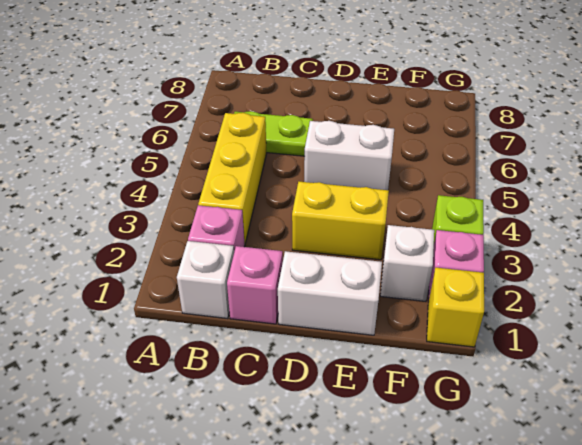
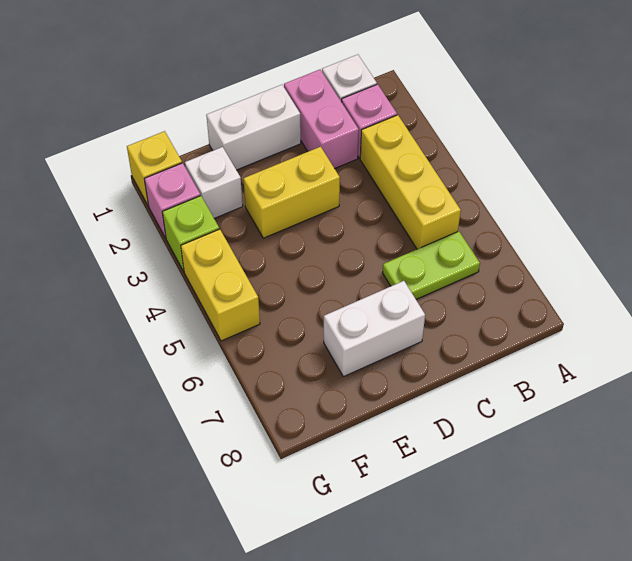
pink 1x1 brick [227,246,283,324] -> pink 1x2 brick [284,70,359,168]
white 1x2 brick [304,121,394,190] -> white 1x2 brick moved to [324,281,425,377]
none -> yellow 1x2 brick [181,229,260,341]

